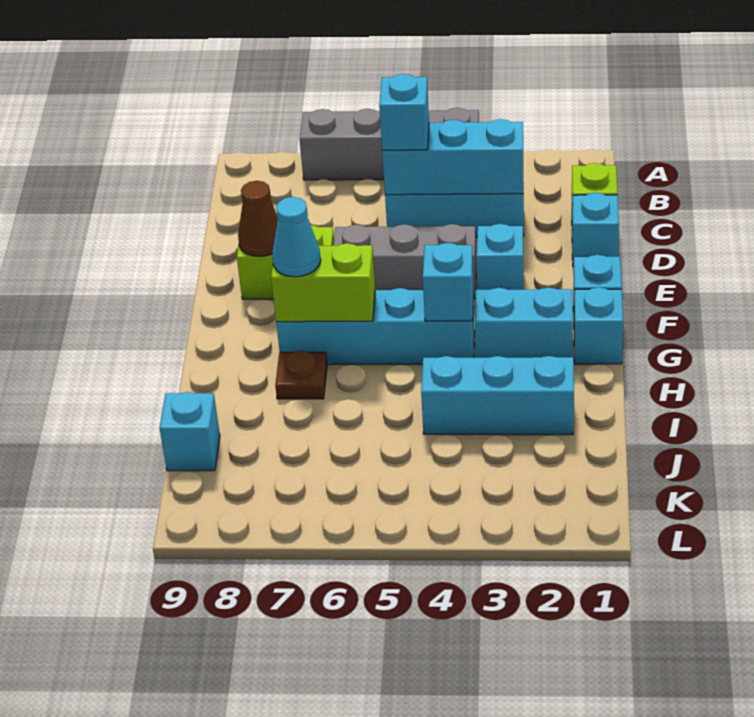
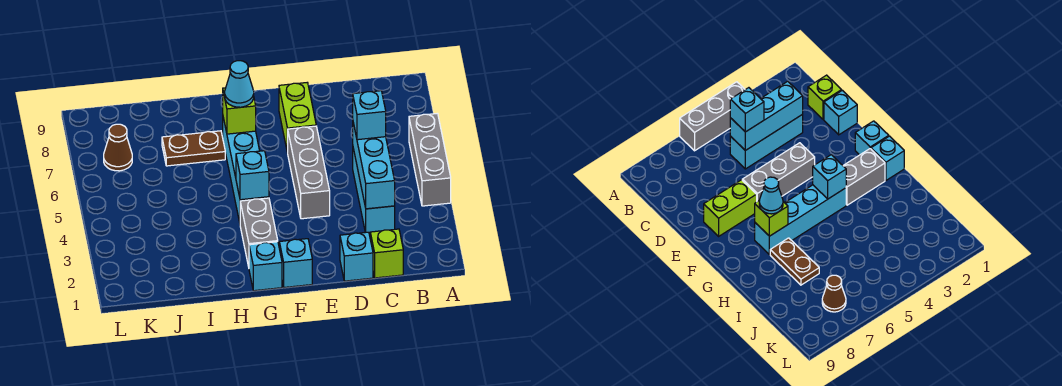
grey 1x4 brick [299,108,479,180] -> grey 1x3 brick [409,113,451,206]
cyan 1x1 brick [477,224,523,290] -> none
brown 1x1 cone [238,181,278,257] -> brown 1x1 cone moved to [104,124,132,171]
cyan 1x2 brick [475,287,573,358] -> grey 1x2 brick [240,198,278,267]
lime 1x2 brick [271,243,375,322] -> lime 1x1 brick [223,88,256,134]
brown 1x1 plate [275,351,327,399] -> brown 1x2 plate [162,131,225,166]
cyan 1x3 brick [421,356,574,435] -> none
cyan 1x1 brick [160,392,220,471] -> none

